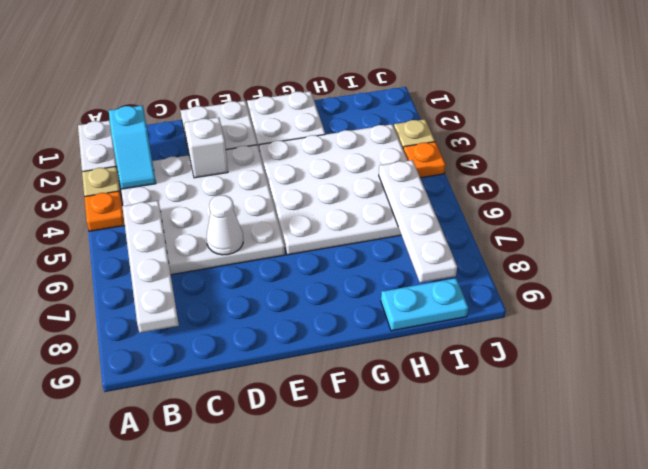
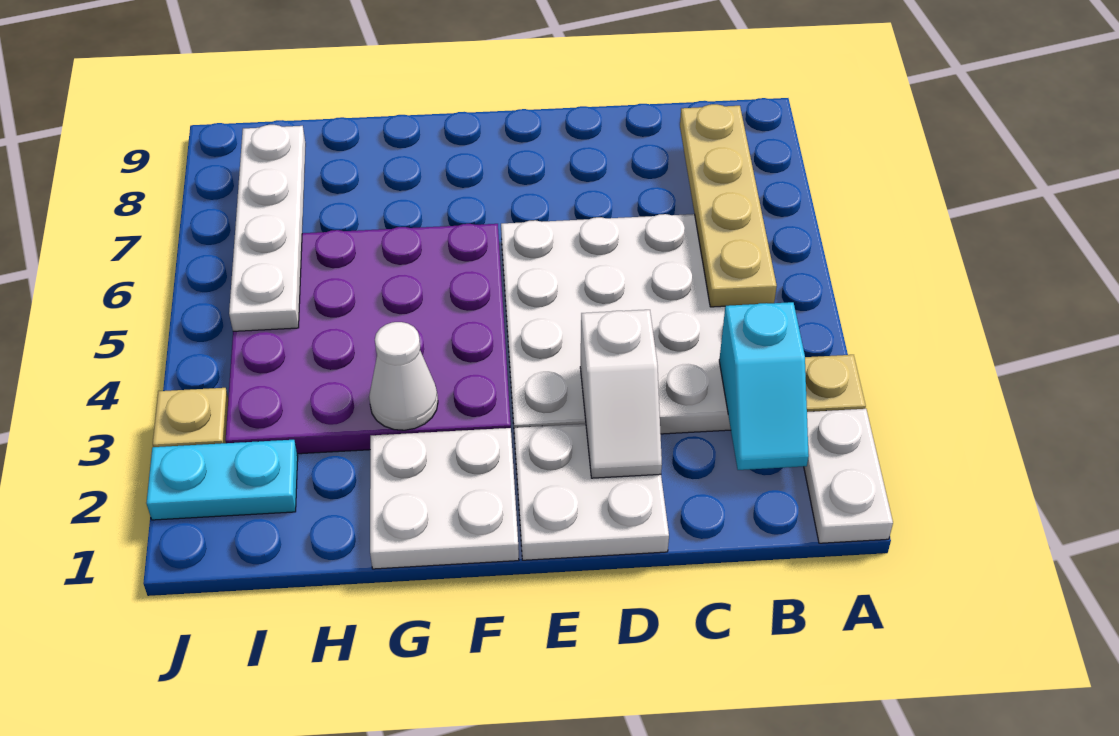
orange 1x1 plate [84,191,125,231] -> none
cyan 1x2 slope [109,105,156,189] -> cyan 1x2 slope turned to [719,302,809,470]
white 1x4 plate [122,201,179,333] -> tan 1x4 plate [680,104,777,307]
white 1x1 cone [206,195,243,255] -> white 1x1 cone moved to [369,322,438,430]
white 4x4 plate [259,124,408,255] -> purple 4x4 plate [225,224,511,454]
cyan 1x2 plate [381,278,468,331] -> cyan 1x2 plate moved to [146,440,298,520]
orange 1x1 plate [403,142,446,178] -> none

